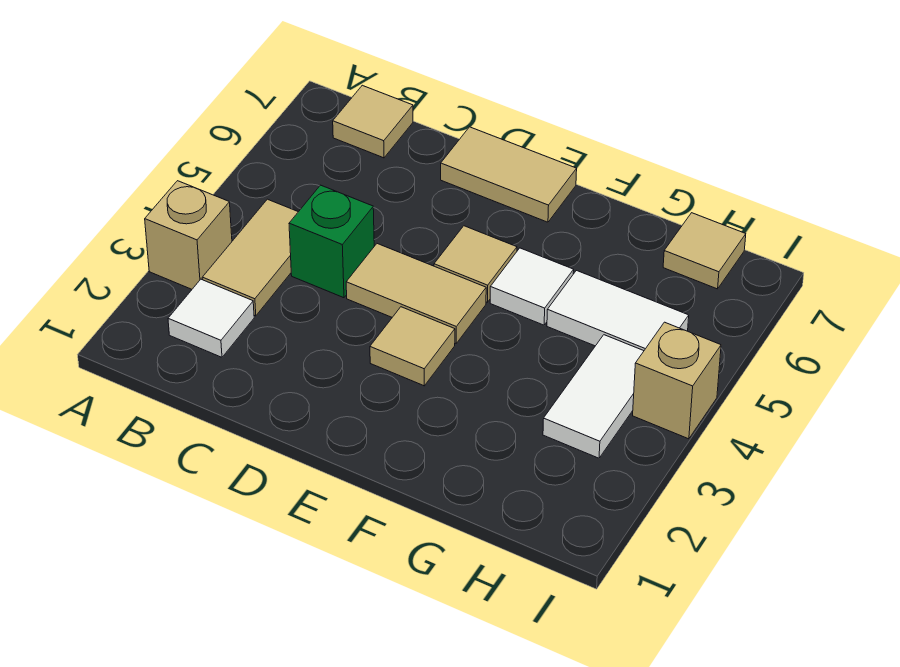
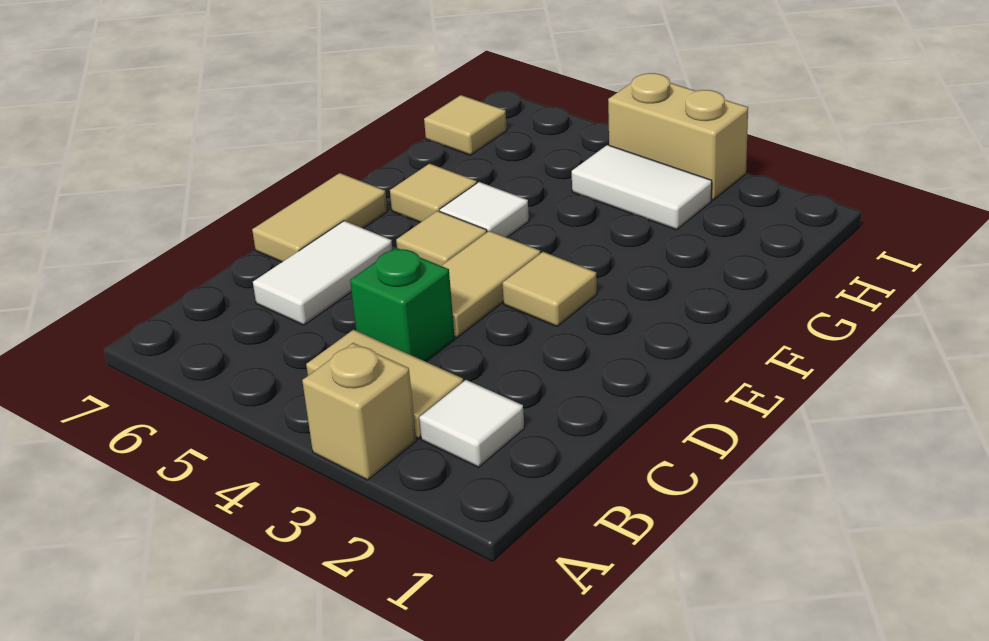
tan 1x1 tile [333,85,413,158] -> tan 1x1 tile moved to [390,164,477,222]
white 1x2 tile [547,271,689,351] -> white 1x2 tile moved to [253,221,393,325]
tan 1x1 brick [633,322,721,439] -> tan 1x2 brick [608,73,748,200]

